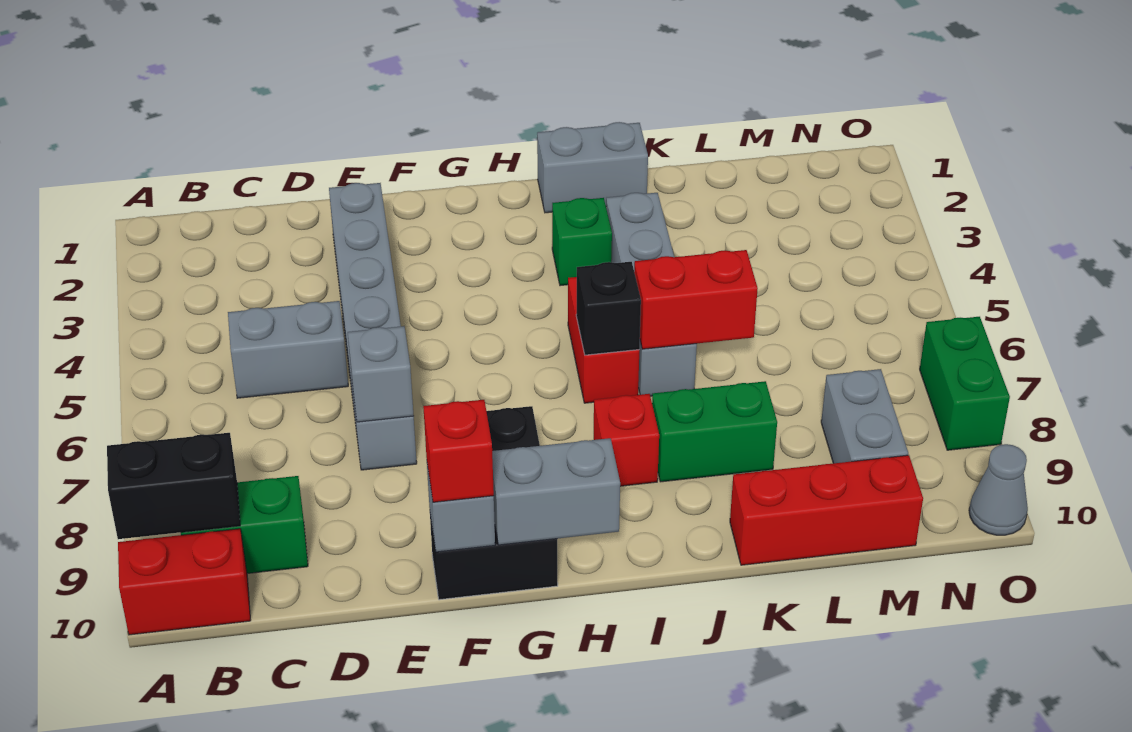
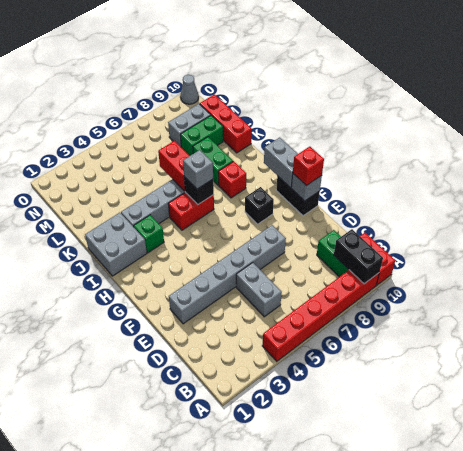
none -> red 1x6 brick [262,270,379,361]
grey 1x1 brick [348,326,414,422] -> grey 1x1 brick moved to [183,150,213,189]
grey 1x2 brick [537,122,648,213] -> grey 2x2 brick [85,213,147,276]
green 1x2 brick [920,317,1010,450] -> green 1x2 brick moved to [180,115,223,156]

